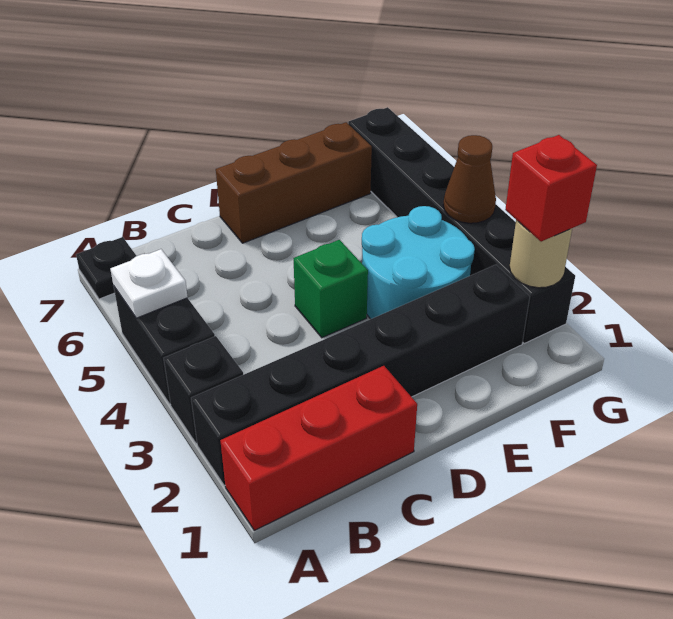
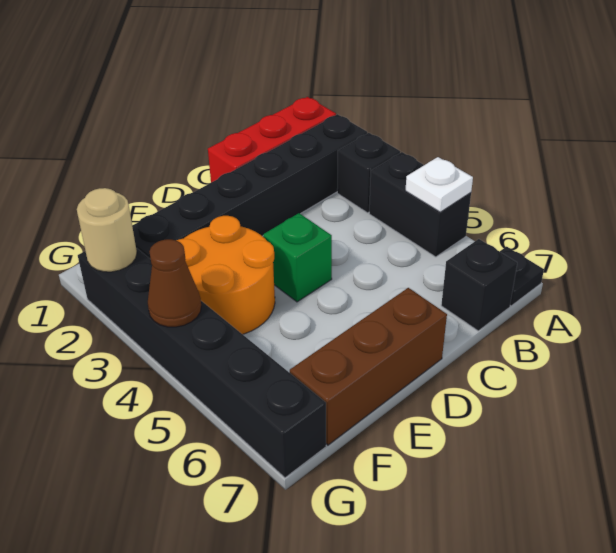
none -> black 1x1 brick [441,239,517,331]
cyan 2x2 round brick [362,206,475,319] -> orange 2x2 round brick [177,216,275,334]
red 1x1 brick [505,135,597,242] -> none

